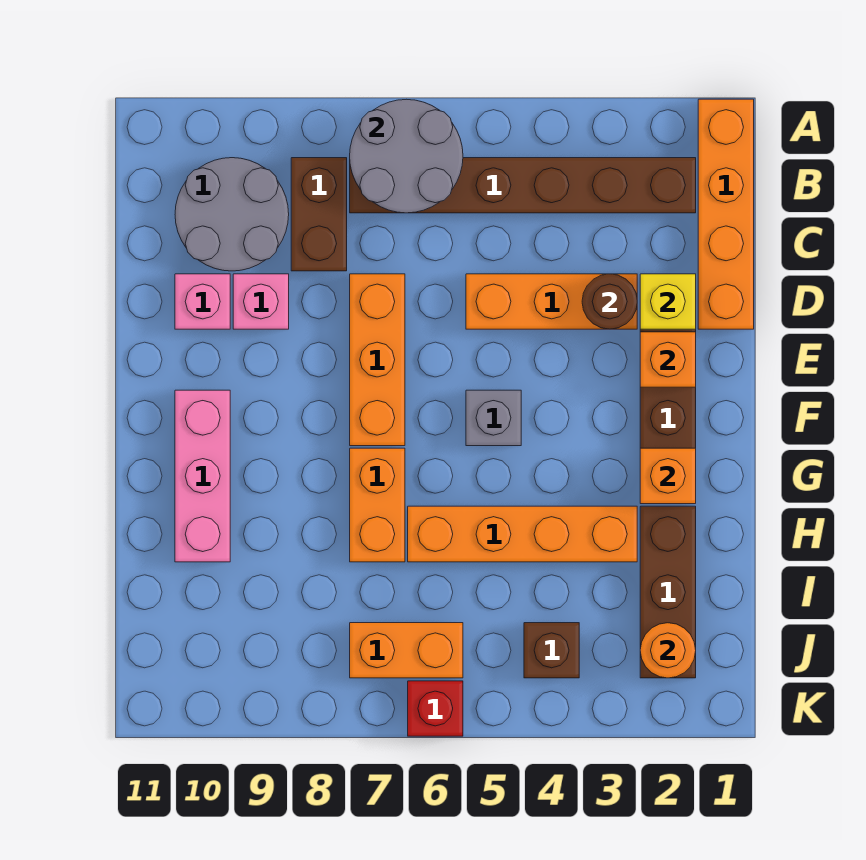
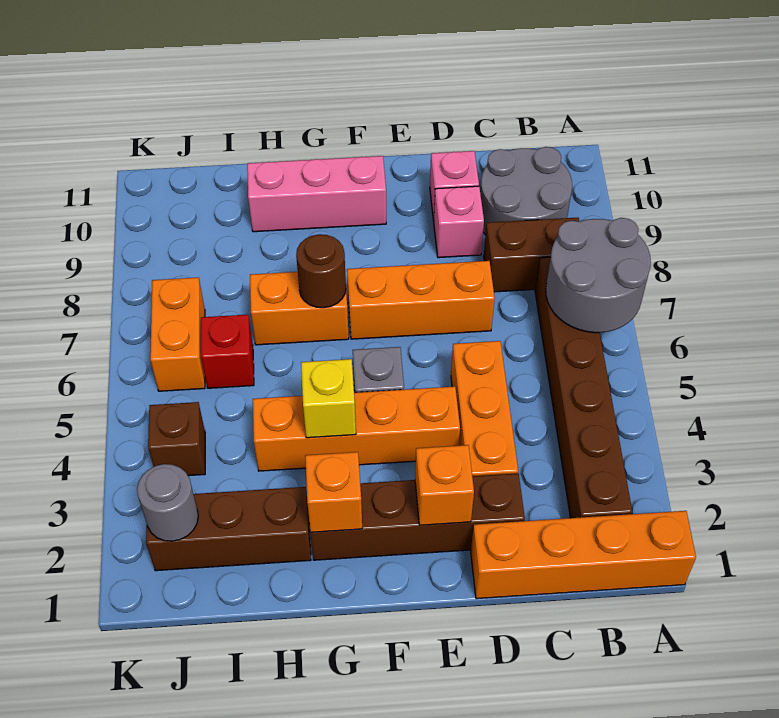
yellow 1x1 brick [640,274,696,329] -> yellow 1x1 brick moved to [301,359,356,438]
brown 1x1 round brick [582,274,637,329] -> brown 1x1 round brick moved to [296,234,346,308]
orange 1x4 brick [408,506,637,562] -> orange 1x4 brick turned to [253,386,460,471]
orange 1x1 round brick [640,623,696,678] -> grey 1x1 round brick [137,464,198,541]
red 1x1 brick [408,681,463,736] -> red 1x1 brick moved to [201,315,254,388]

